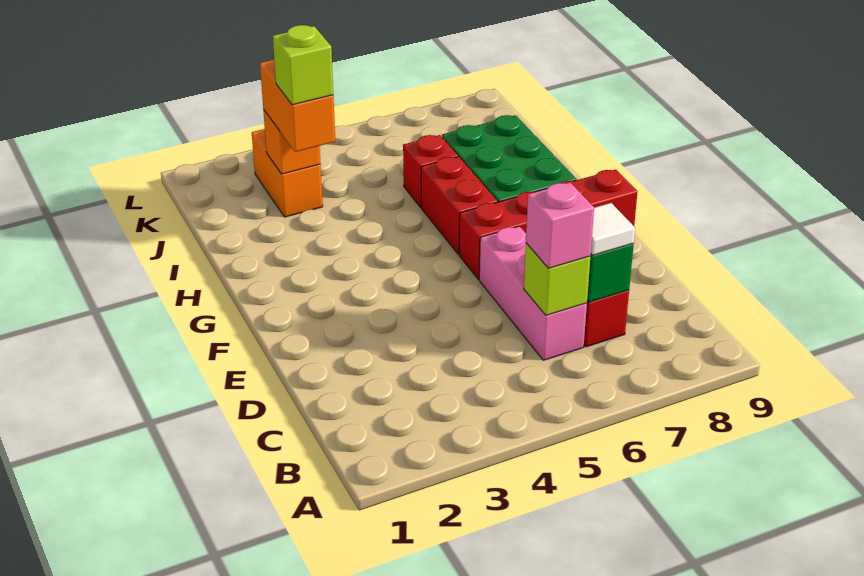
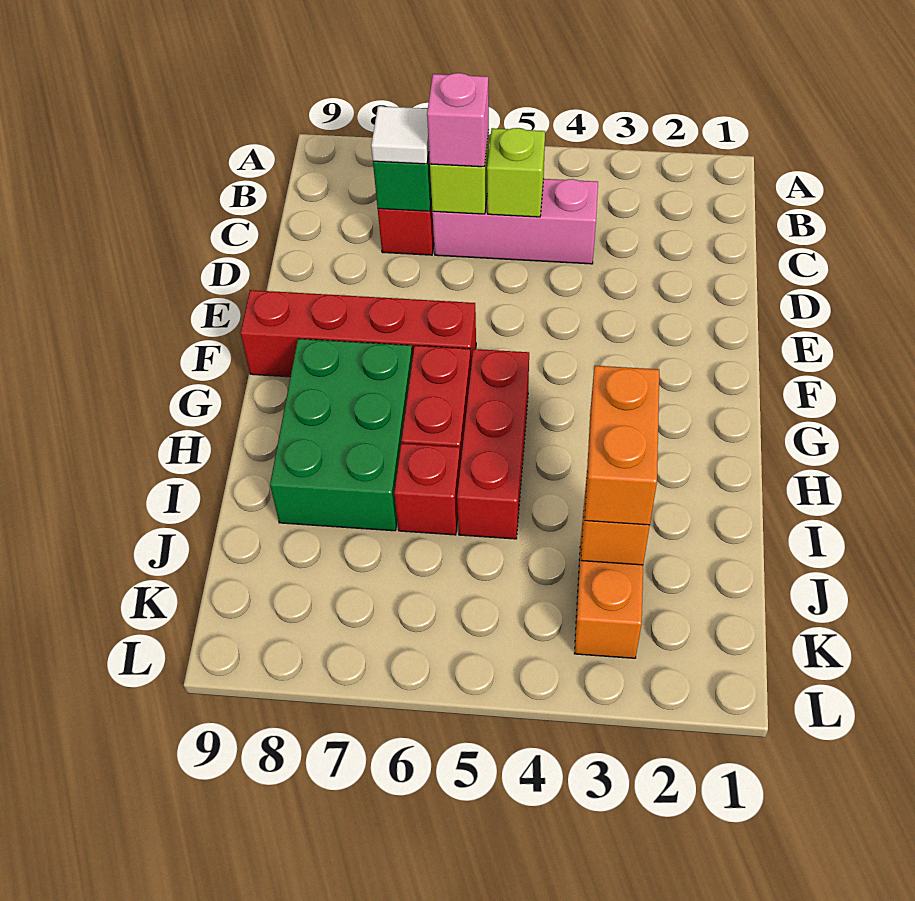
pink 1x3 brick [479,226,587,360] -> pink 1x3 brick turned to [432,179,598,264]
none -> red 1x3 brick [457,349,529,539]
lime 1x1 brick [273,25,333,105] -> lime 1x1 brick moved to [487,128,545,217]

